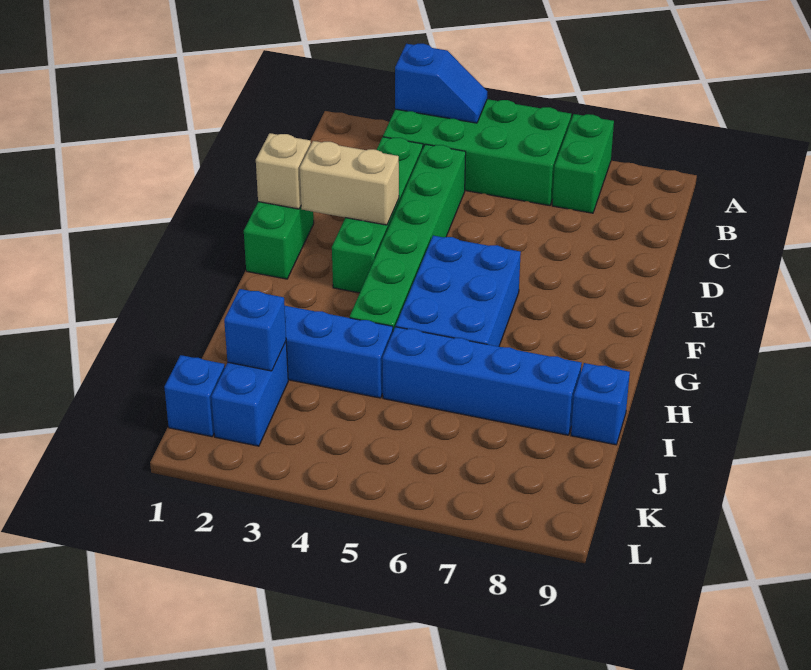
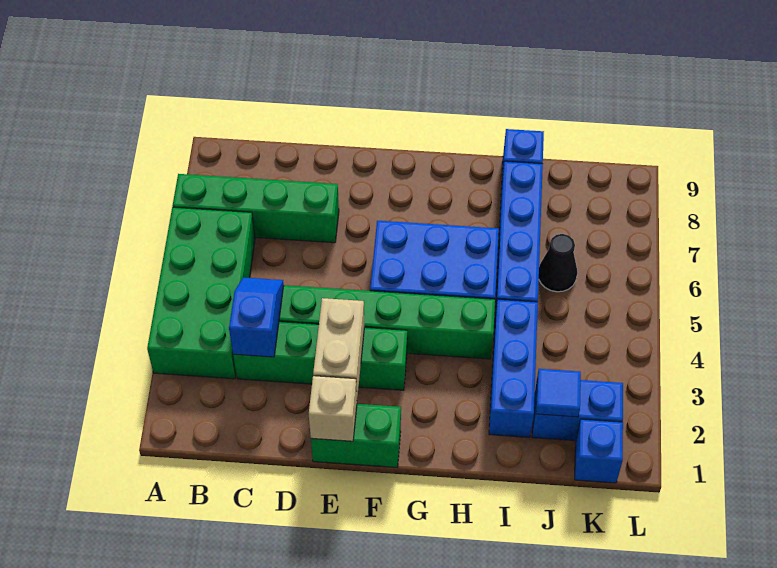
blue 1x2 slope [395,44,487,123] -> blue 1x2 slope moved to [229,277,284,357]
green 1x2 brick [552,114,614,213] -> green 1x4 brick [173,174,339,243]
blue 1x1 brick [224,289,286,371] -> blue 1x1 tile [536,369,581,417]
none -> black 1x1 cone [539,234,577,292]

